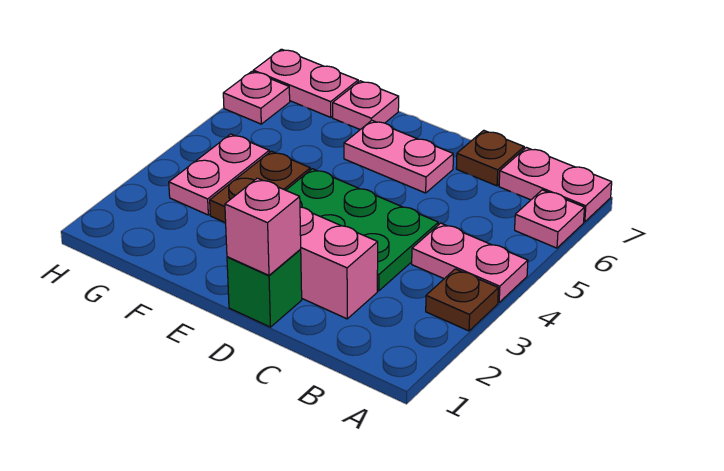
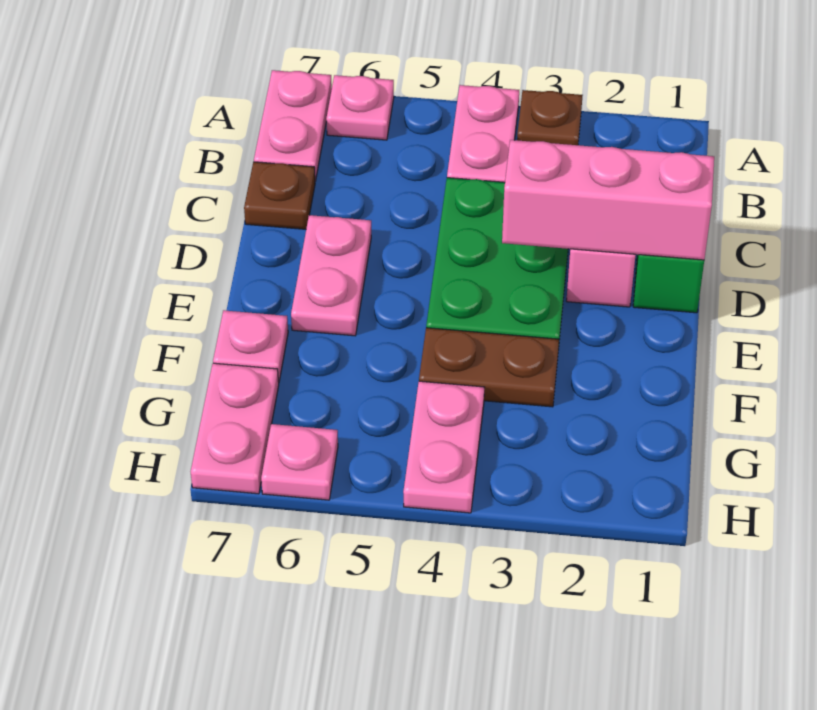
pink 1x1 brick [225,178,301,275] -> pink 1x3 brick [502,140,714,260]
pink 1x2 plate [169,134,269,215] -> pink 1x2 plate turned to [403,381,484,513]

